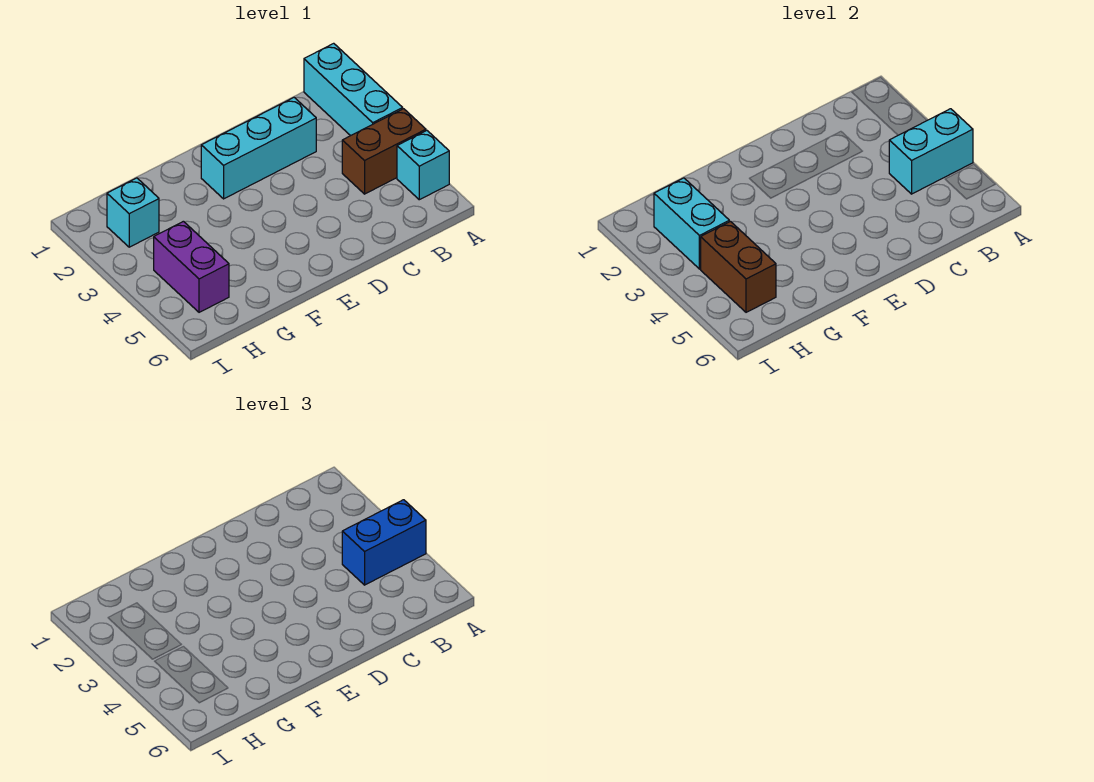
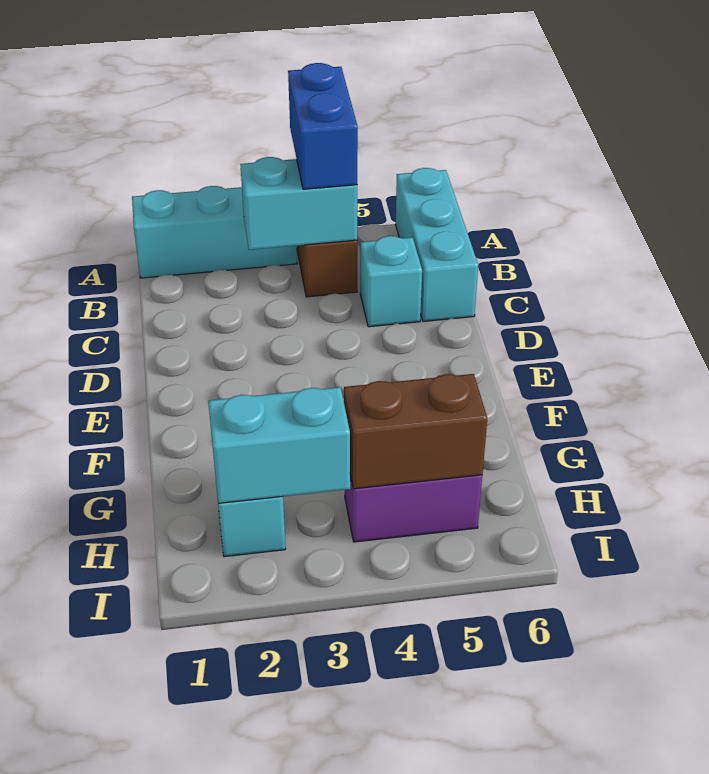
cyan 1x2 brick [889,109,973,194] -> cyan 1x2 brick turned to [240,157,357,250]
cyan 1x1 brick [397,131,449,200] -> cyan 1x1 brick moved to [360,236,422,327]
cyan 1x3 brick [201,98,316,199] -> cyan 1x3 brick moved to [396,168,478,321]

